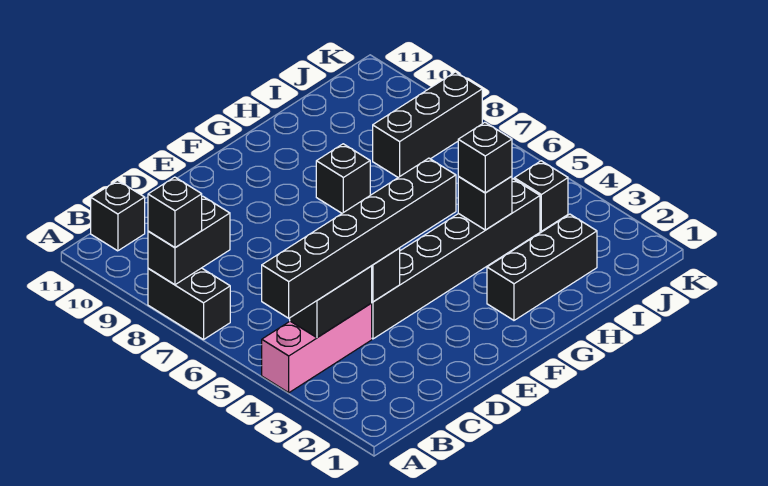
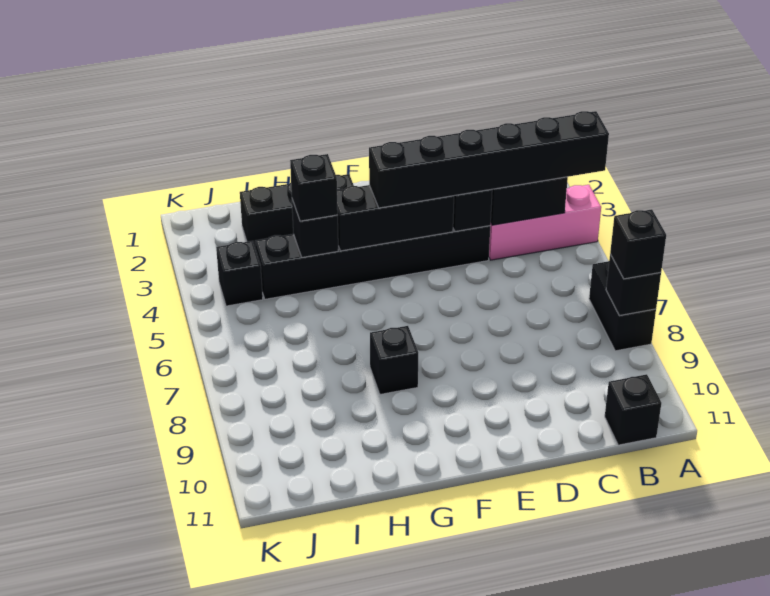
black 1x2 brick [148,196,230,285] -> black 1x1 brick [606,254,661,316]
black 1x3 brick [373,72,482,177] -> black 1x3 brick moved to [337,185,454,251]

